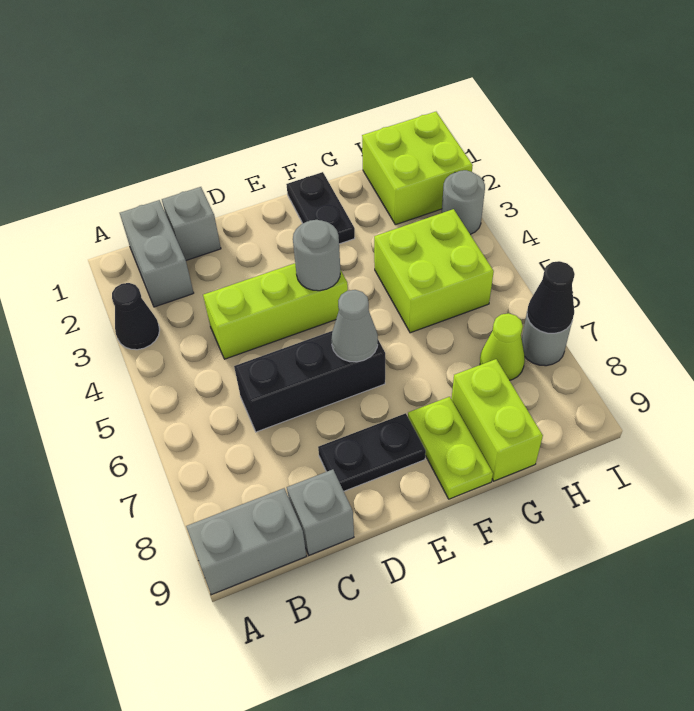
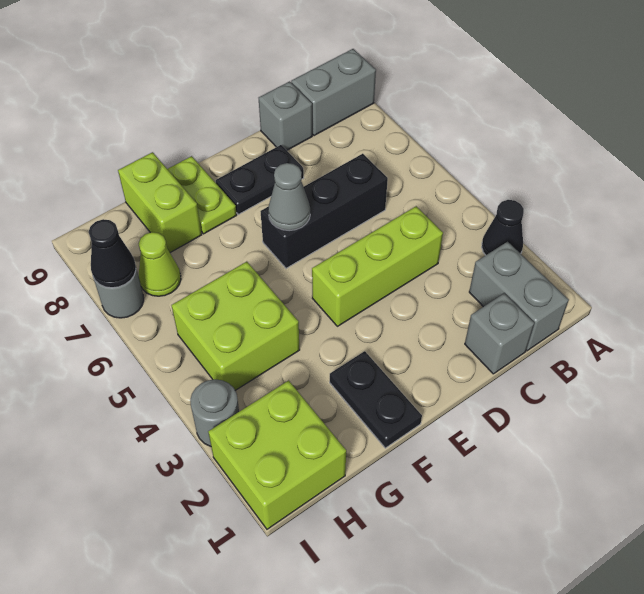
grey 1x1 round brick [293,220,340,291] -> none

